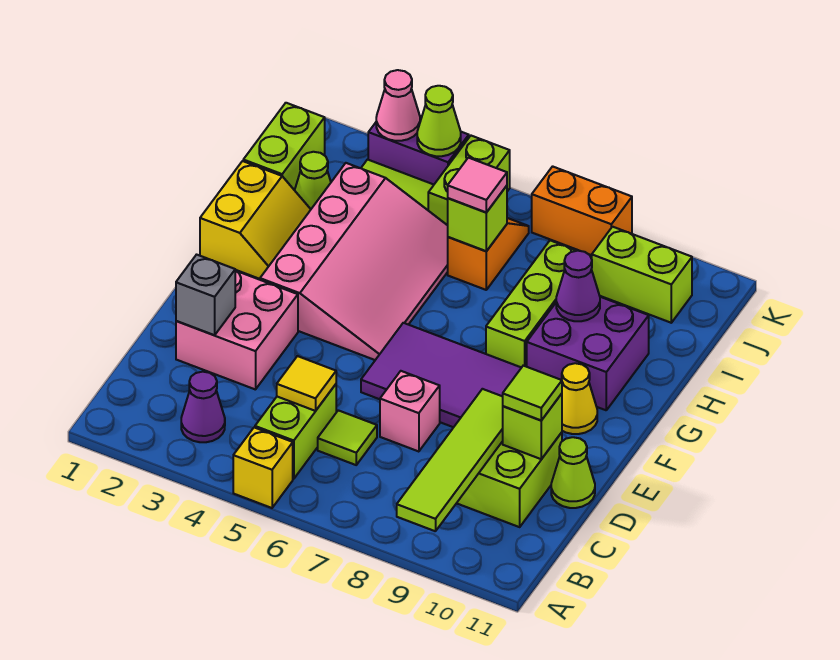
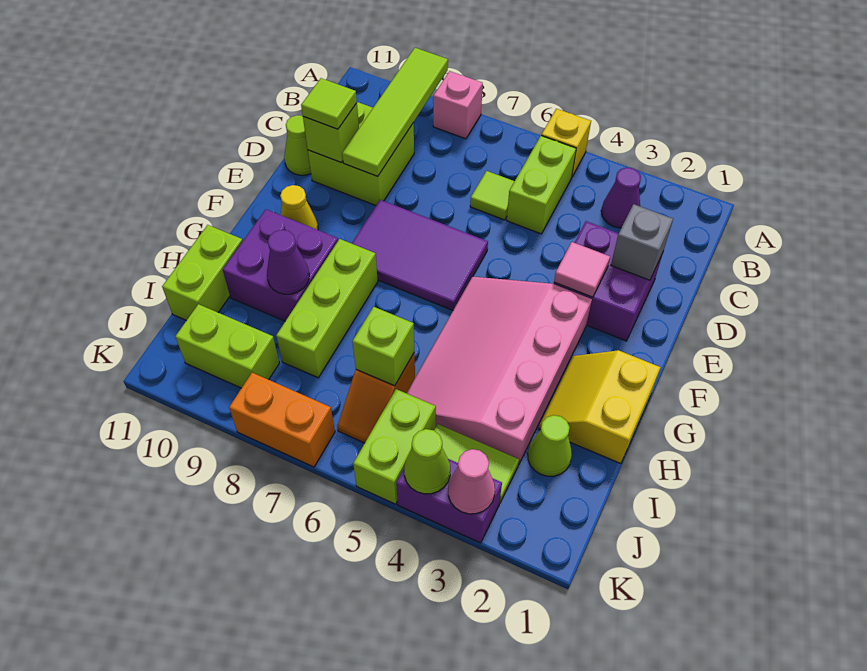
yellow 1x1 tile [277,356,336,411] -> none
pink 2x2 brick [176,271,298,390] -> purple 2x2 brick [554,221,663,341]
pink 1x1 brick [380,371,440,452] -> pink 1x1 brick moved to [433,71,483,139]
lime 1x2 brick [243,103,325,190] -> lime 1x2 brick moved to [162,225,243,320]
pink 1x1 tile [448,158,507,212] -> pink 1x1 tile moved to [554,242,610,297]

